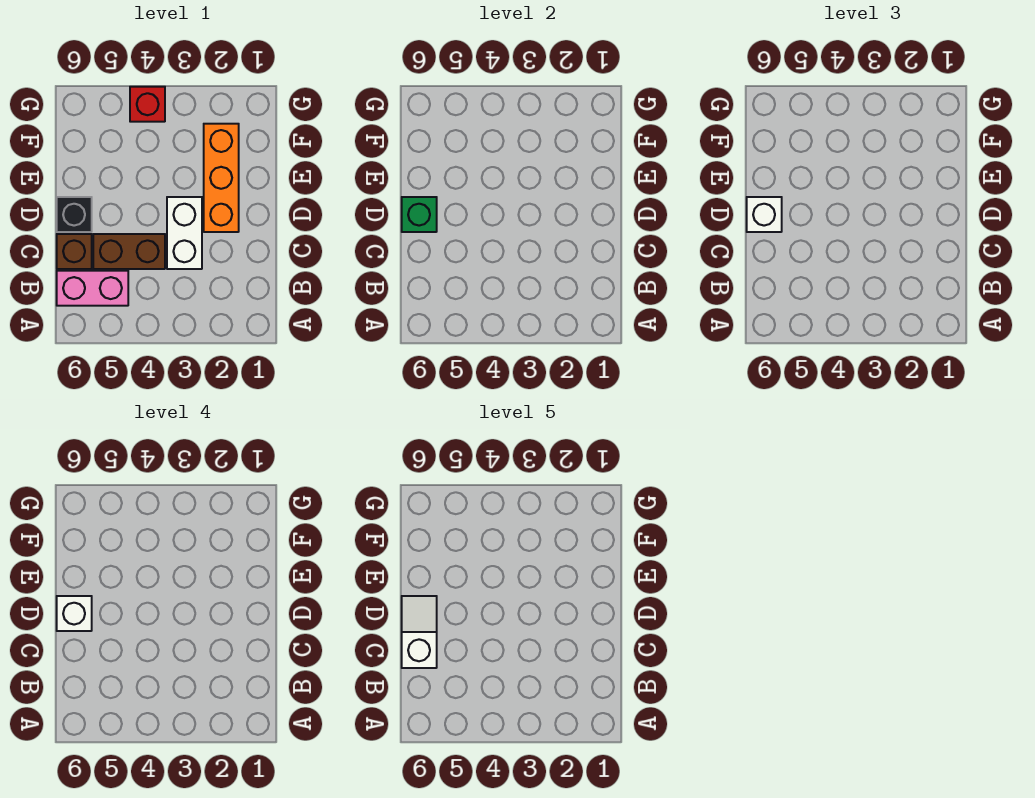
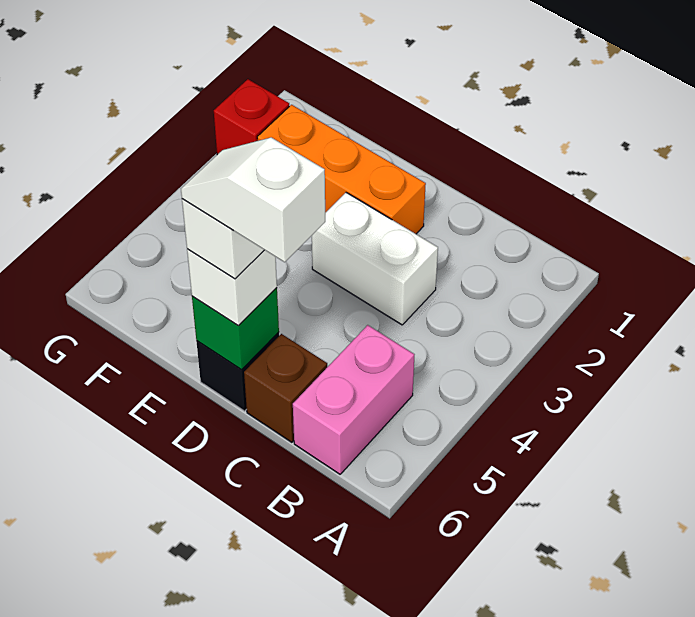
brown 1x2 brick [93,234,165,269] -> none
red 1x1 brick [130,87,165,122] -> red 1x1 brick moved to [214,79,289,155]

